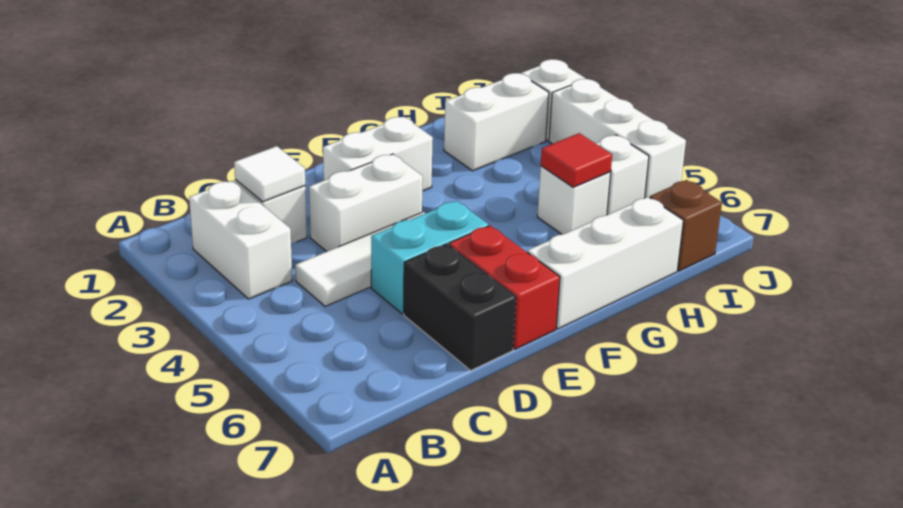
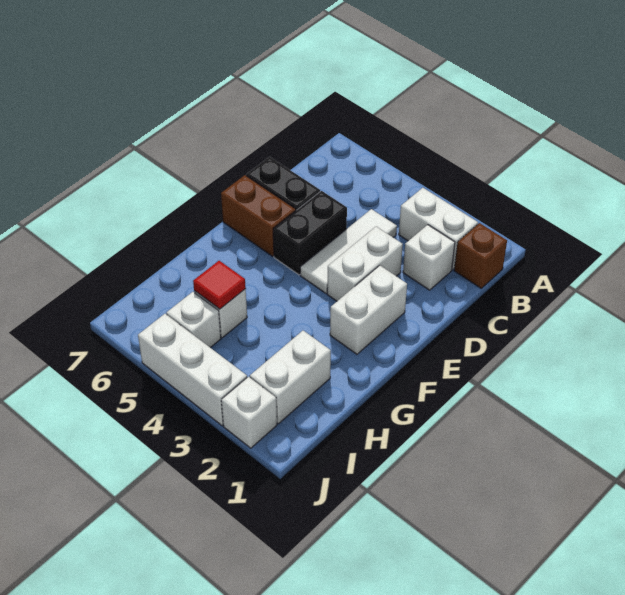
white 1x1 tile [234,146,305,202] -> none
cyan 1x2 brick [371,201,489,314] -> black 1x2 brick [273,191,347,275]
red 1x2 brick [449,226,560,349] -> brown 1x2 brick [221,175,296,257]
white 1x3 brick [527,197,683,329] -> none
brown 1x1 brick [650,180,722,271] -> brown 1x1 brick moved to [454,223,507,288]

